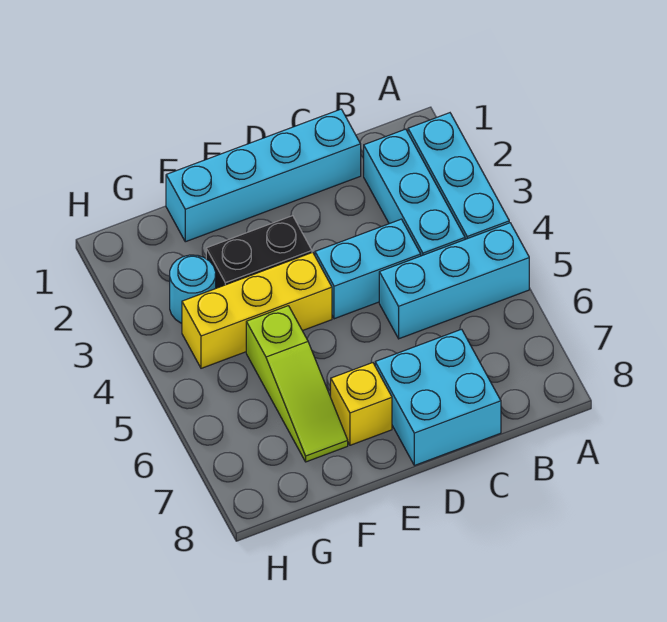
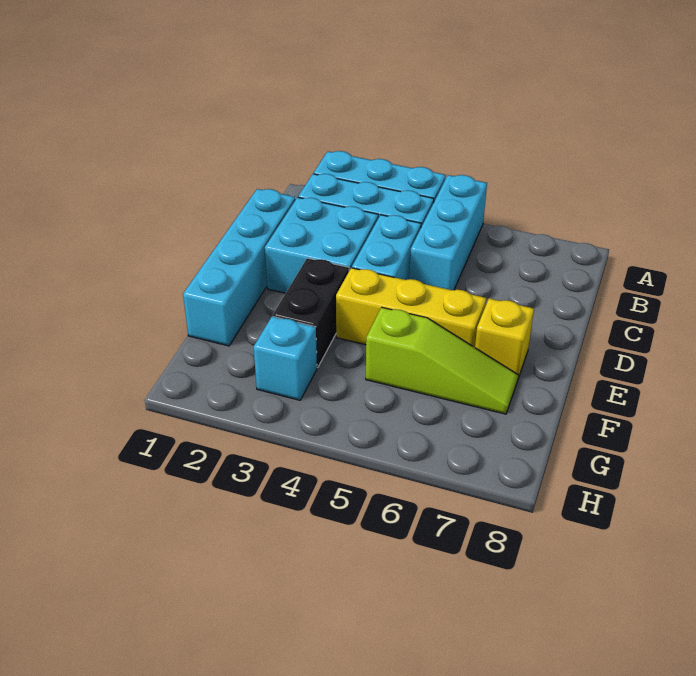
cyan 2x2 brick [375,329,501,466] -> cyan 2x2 brick moved to [265,197,378,293]
yellow 1x3 brick [182,252,332,368] -> yellow 1x3 brick turned to [336,268,486,347]
cyan 1x1 round brick [170,255,216,323] -> cyan 1x1 brick [254,316,317,400]

